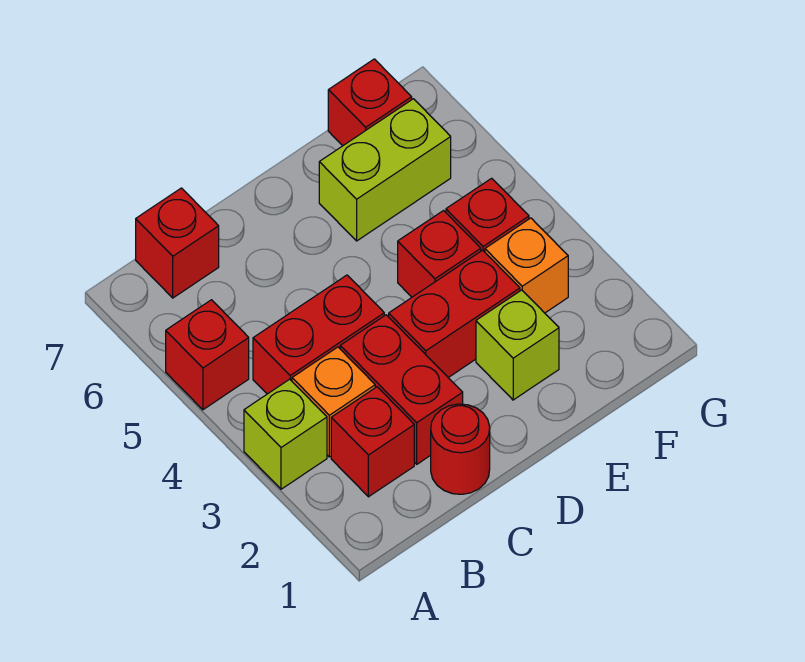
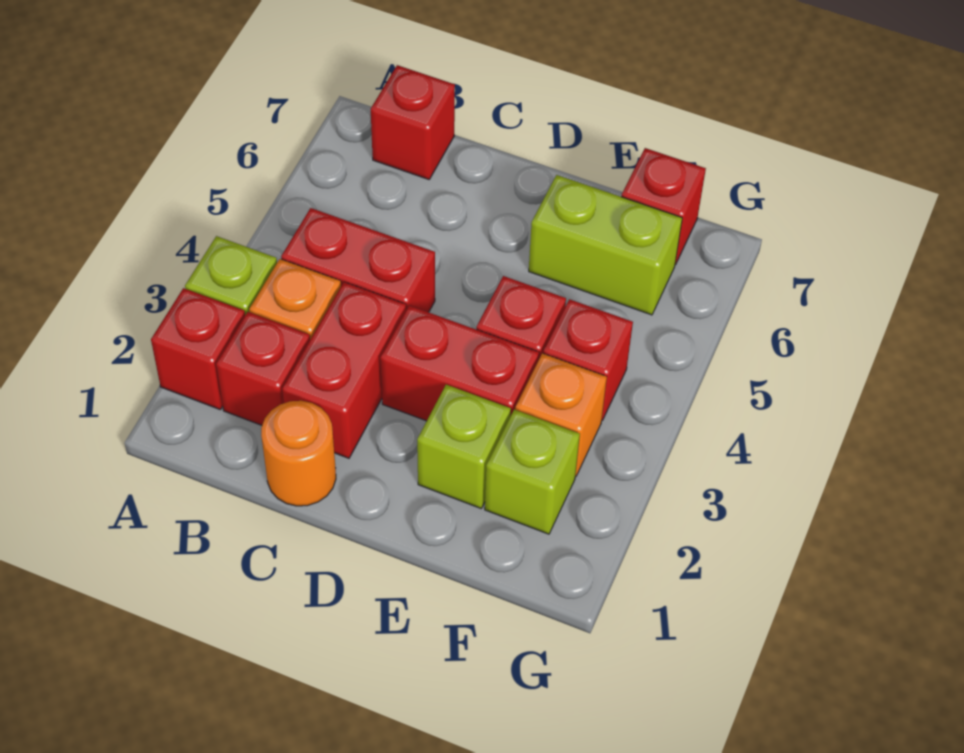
red 1x1 brick [166,300,249,410] -> red 1x1 brick moved to [151,288,245,409]
red 1x1 round brick [431,404,490,494] -> orange 1x1 round brick [261,401,336,506]
none -> lime 1x1 brick [485,410,580,534]

